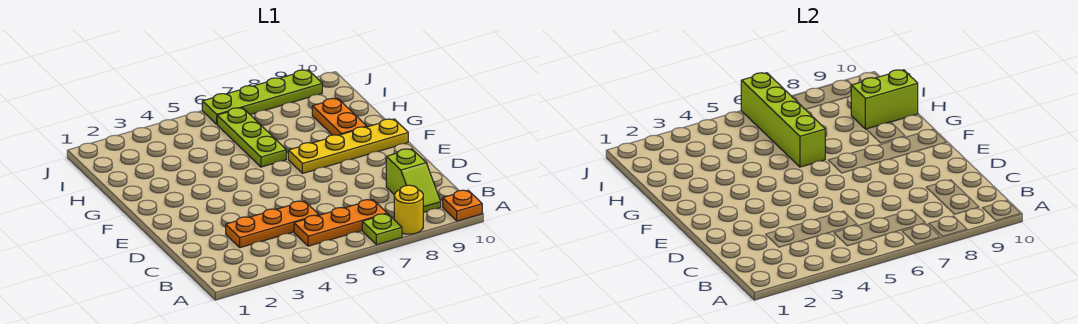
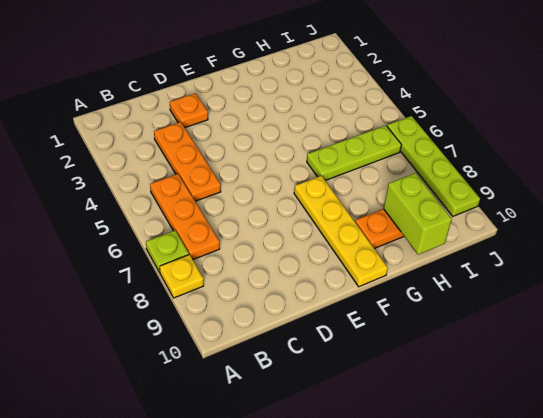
yellow 1x1 round brick [394,185,423,234] -> yellow 1x1 plate [160,255,204,298]
orange 1x1 plate [443,190,482,221] -> orange 1x1 plate moved to [170,93,208,128]
lime 1x2 slope [386,149,441,212] -> none
lime 1x4 brick [741,73,825,167] -> none

